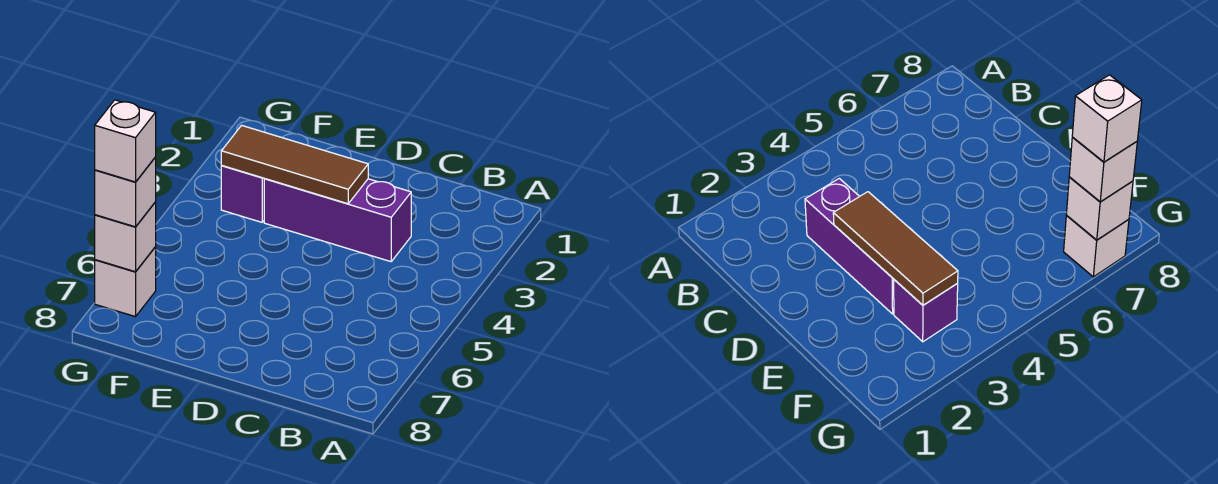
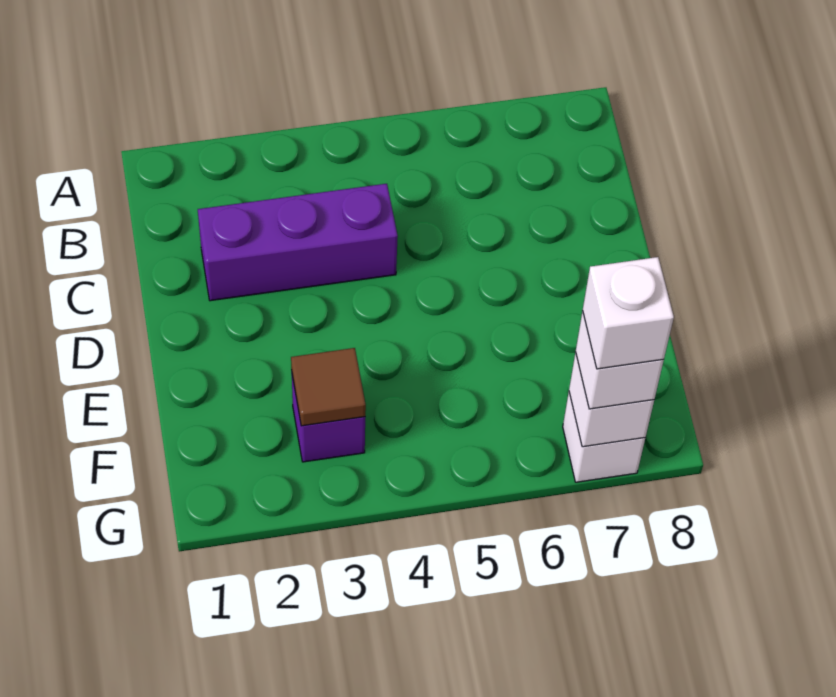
purple 1x3 brick [264,179,411,262] -> purple 1x3 brick turned to [198,184,398,301]
brown 1x3 tile [221,125,368,204] -> brown 1x1 tile [291,348,366,426]

